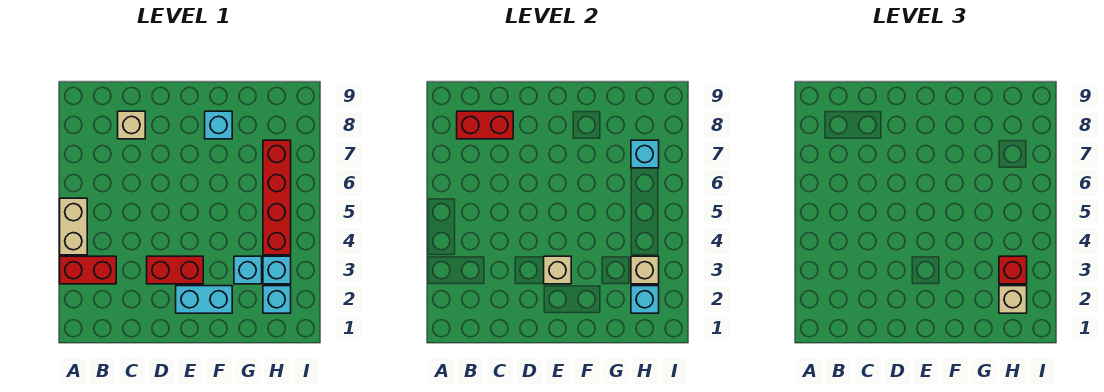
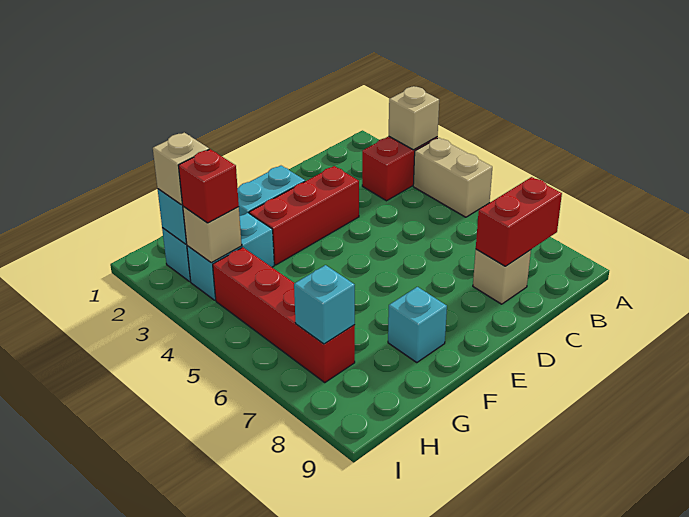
red 1x2 brick [147,256,203,284] -> red 1x3 brick [249,166,359,265]
tan 1x1 brick [544,256,571,284] -> tan 1x1 brick moved to [389,86,439,150]

